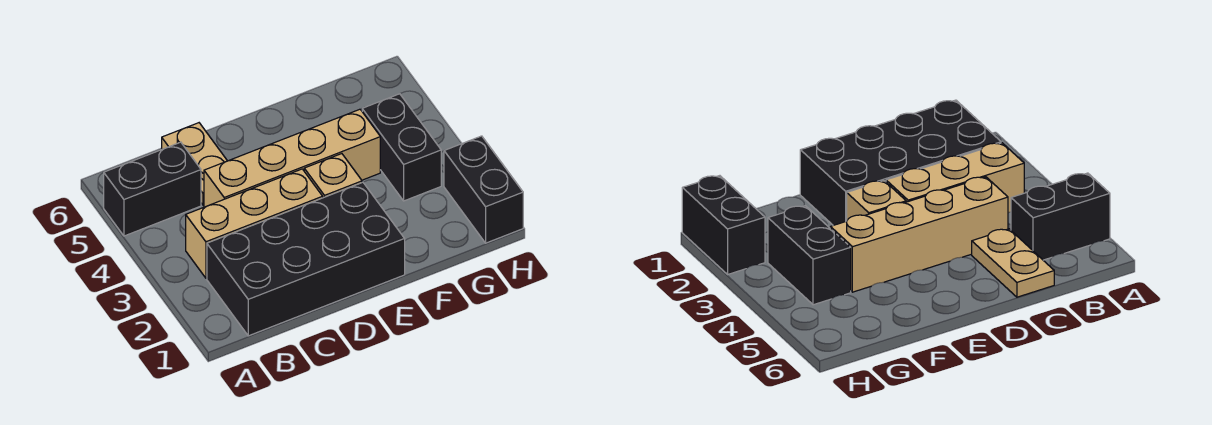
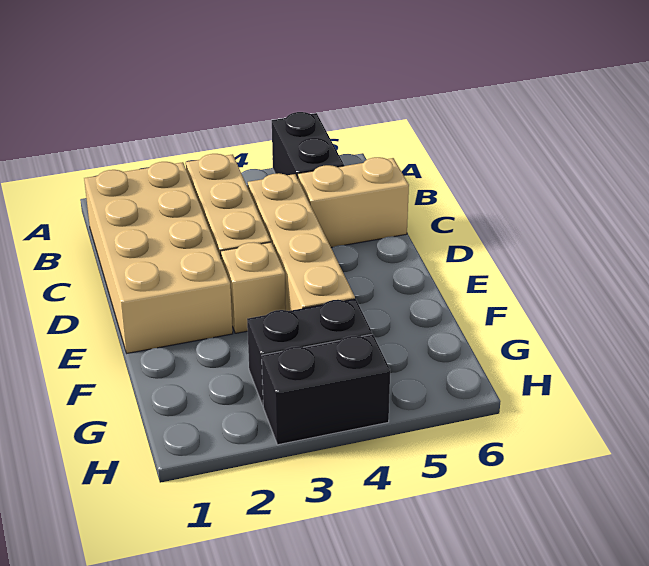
black 2x4 brick [207,182,405,336] -> tan 2x4 brick [84,162,233,353]
tan 1x2 plate [162,123,227,205] -> tan 1x2 brick [298,157,409,247]
black 1x2 brick [444,136,523,243] -> black 1x2 brick moved to [262,334,390,445]

